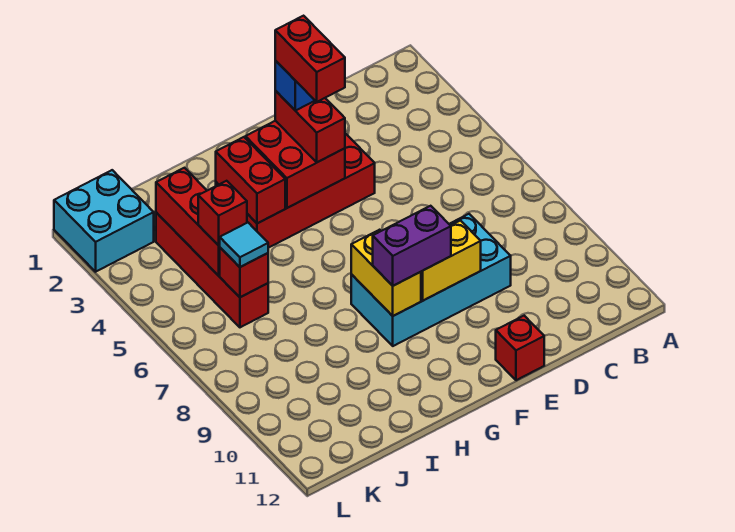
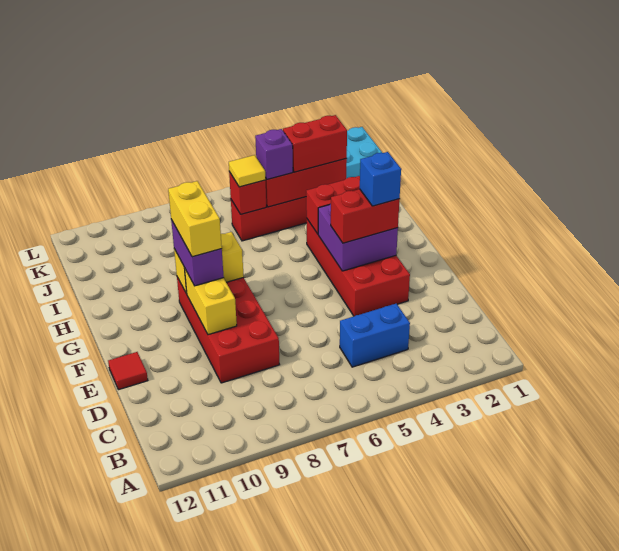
none -> blue 1x2 brick [340,304,410,367]
cyan 2x4 brick [351,214,511,346] -> red 2x4 brick [177,277,280,383]
red 1x1 brick [496,316,544,380] -> red 1x1 tile [108,352,148,390]
red 2x2 brick [245,121,345,208] -> purple 2x2 brick [318,204,398,271]
red 1x2 brick [275,16,345,102] -> red 1x2 brick moved to [283,115,347,172]
none -> yellow 1x2 brick [168,181,222,257]
red 1x1 brick [198,181,247,245] -> purple 1x1 brick [255,129,293,179]
cyan 1x1 tile [219,223,268,267] -> yellow 1x1 tile [229,155,266,187]

